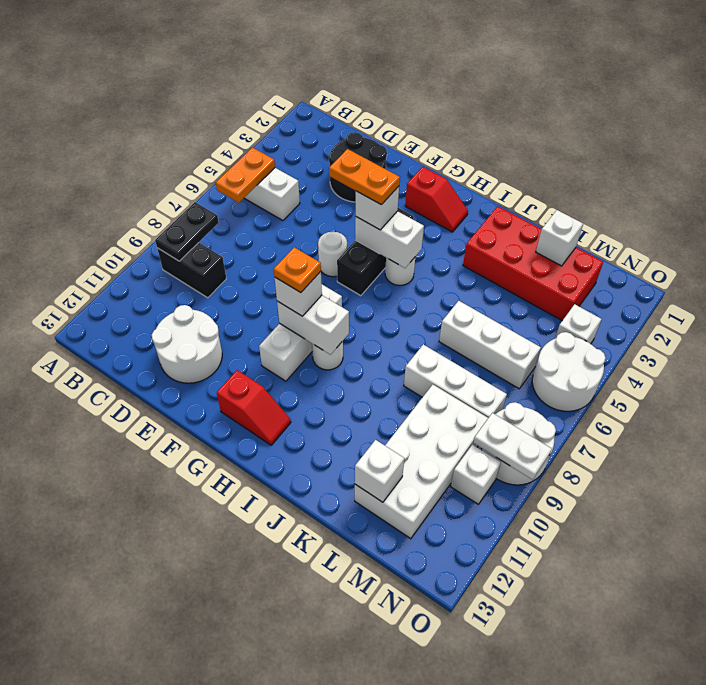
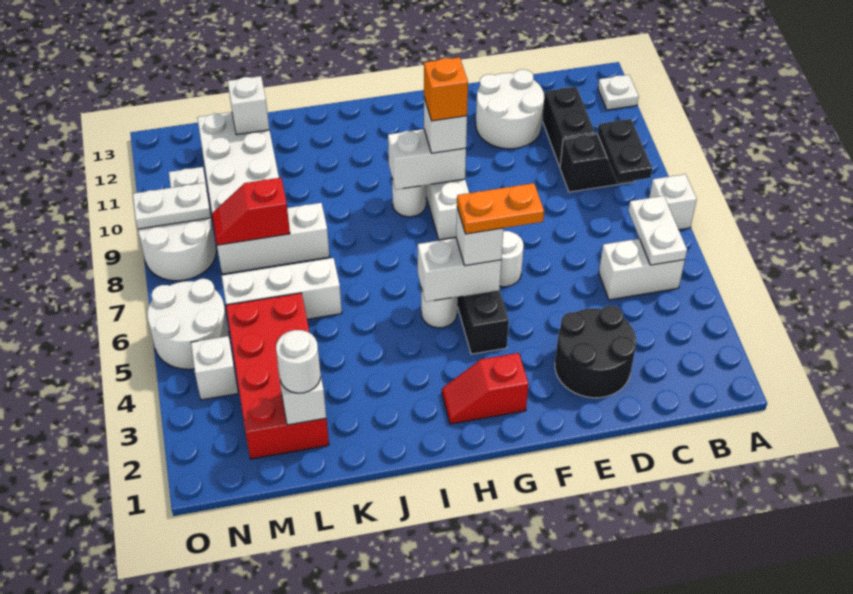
none -> white 1x1 brick [649,174,697,230]
none -> white 1x1 plate [598,75,639,110]
orange 1x2 plate [216,148,275,203] -> white 1x2 plate [628,196,687,265]
none -> black 1x2 brick [542,87,595,167]
orange 1x1 plate [274,247,321,293] -> orange 1x1 brick [424,57,468,121]
red 1x2 slope [217,370,291,445] -> red 1x2 slope moved to [212,178,290,245]
red 2x4 brick [463,206,603,321] -> red 2x4 brick turned to [226,293,329,459]
none -> white 1x1 round brick [276,330,320,393]

